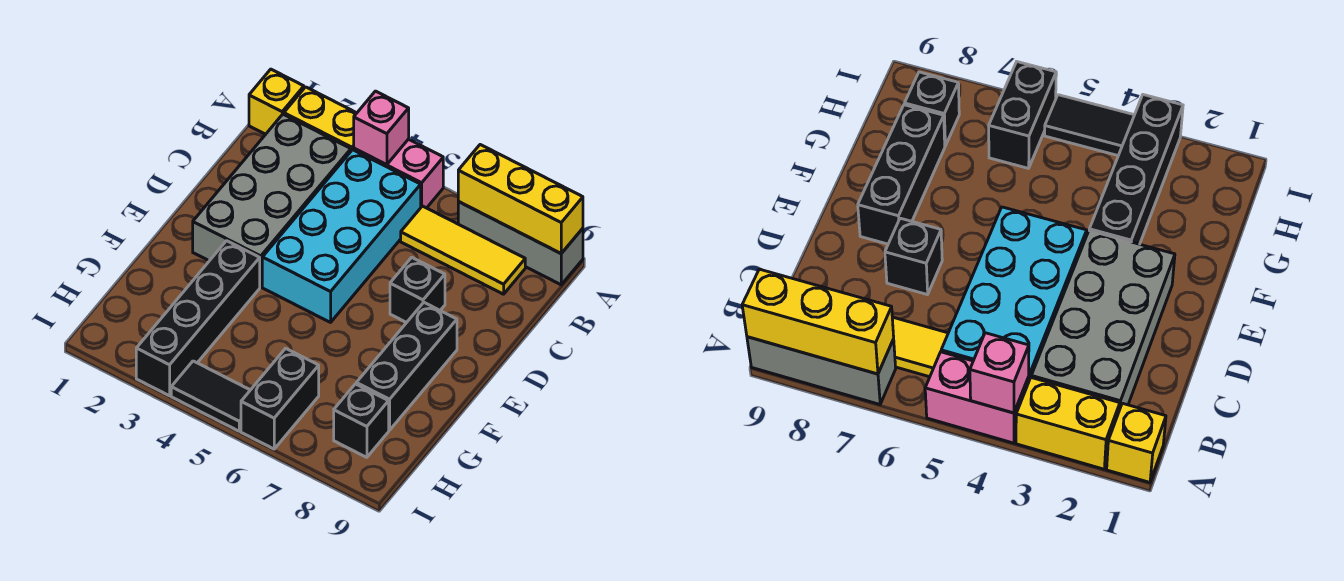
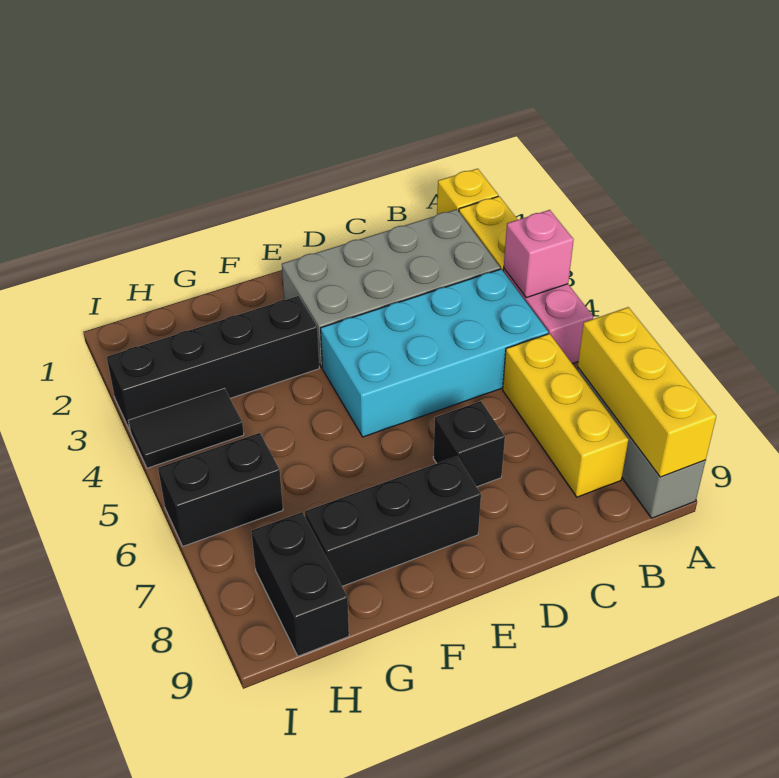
yellow 1x3 tile [401,206,525,294] -> yellow 1x3 brick [503,334,628,497]
black 1x1 brick [334,384,389,457] -> black 1x2 brick [251,512,349,656]
black 1x2 tile [171,361,250,431] -> black 1x2 tile turned to [128,389,244,468]

